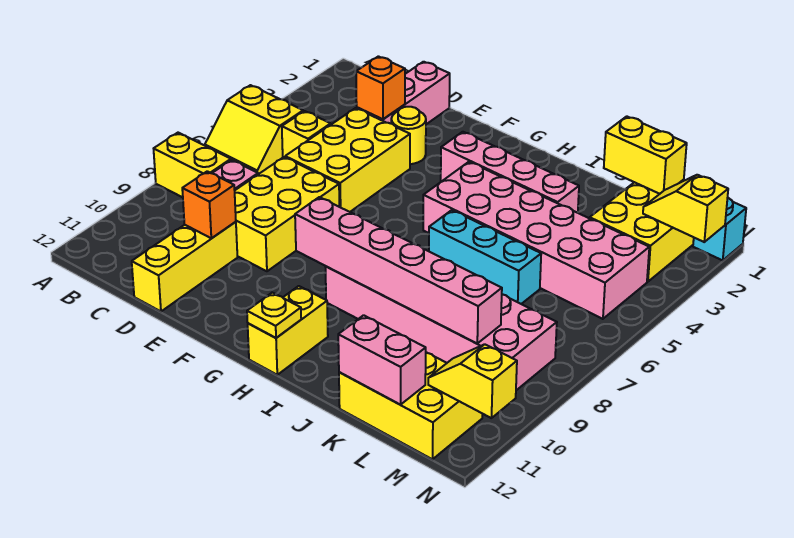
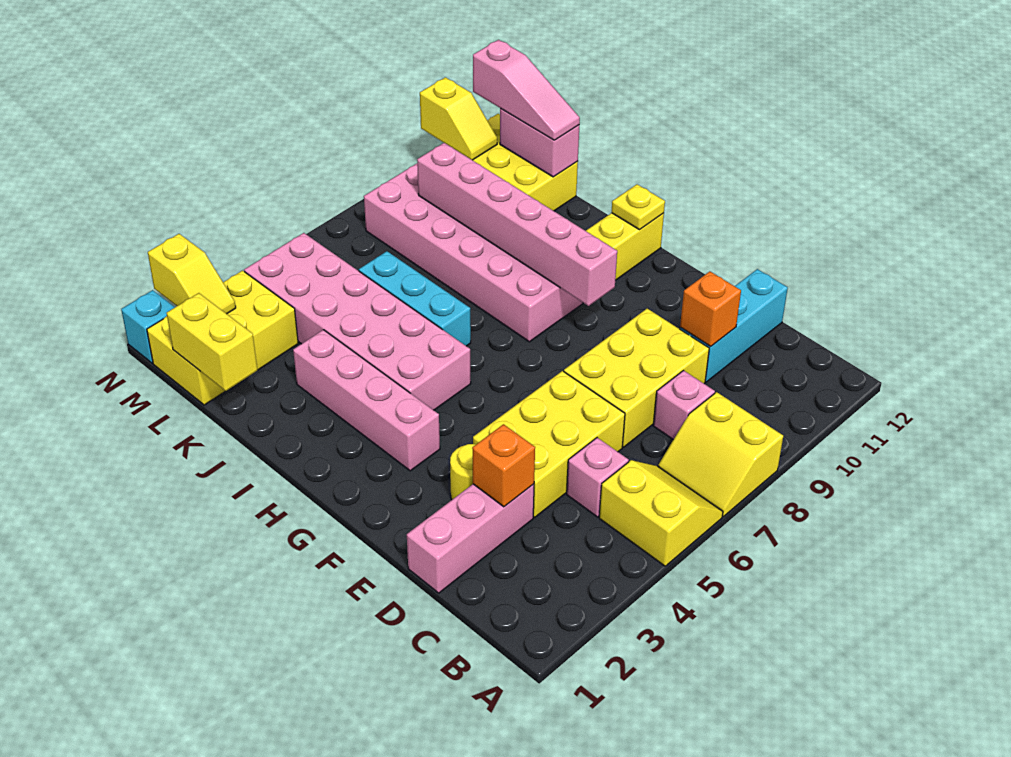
yellow 1x1 brick [282,111,331,157] -> pink 1x1 brick [567,438,629,517]
yellow 1x3 brick [132,222,237,311] -> cyan 1x3 brick [680,269,788,382]
none -> pink 1x3 slope [473,40,580,140]

